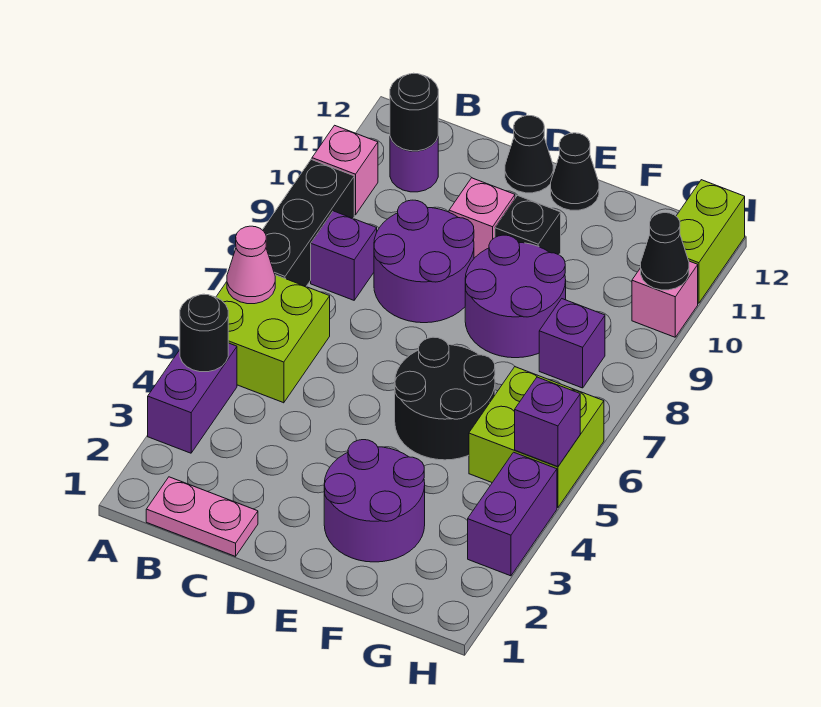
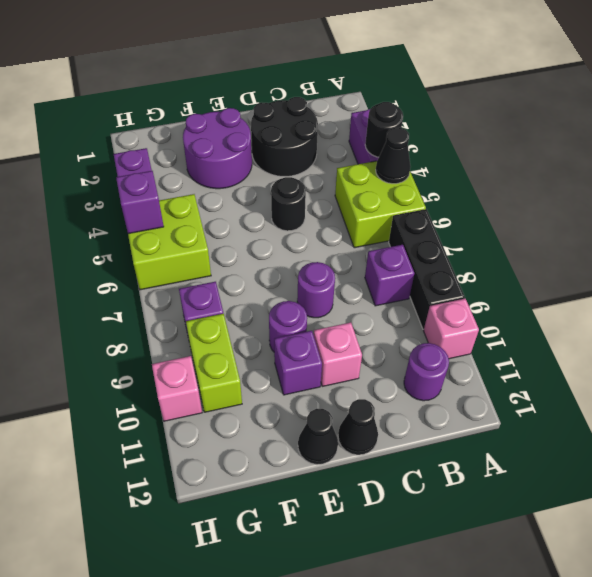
pink 1x1 cone [227,226,275,304] -> none
pink 1x2 plate [146,477,258,556] -> none
black 1x1 round brick [390,73,438,151] -> black 1x1 round brick moved to [271,177,306,231]
purple 2x2 round brick [374,200,474,323] -> purple 1x1 round brick [297,262,335,318]
black 2x2 round brick [395,337,495,460] -> black 2x2 round brick moved to [251,97,318,176]
purple 2x2 round brick [465,235,566,358] -> purple 1x1 round brick [269,301,307,352]
black 1x1 brick [495,195,561,255] -> purple 1x1 brick [274,331,322,395]
black 1x1 cone [641,213,689,290] -> black 1x1 cone moved to [376,127,411,184]
lime 1x2 brick [676,180,745,303] -> lime 1x2 brick moved to [186,314,242,412]

